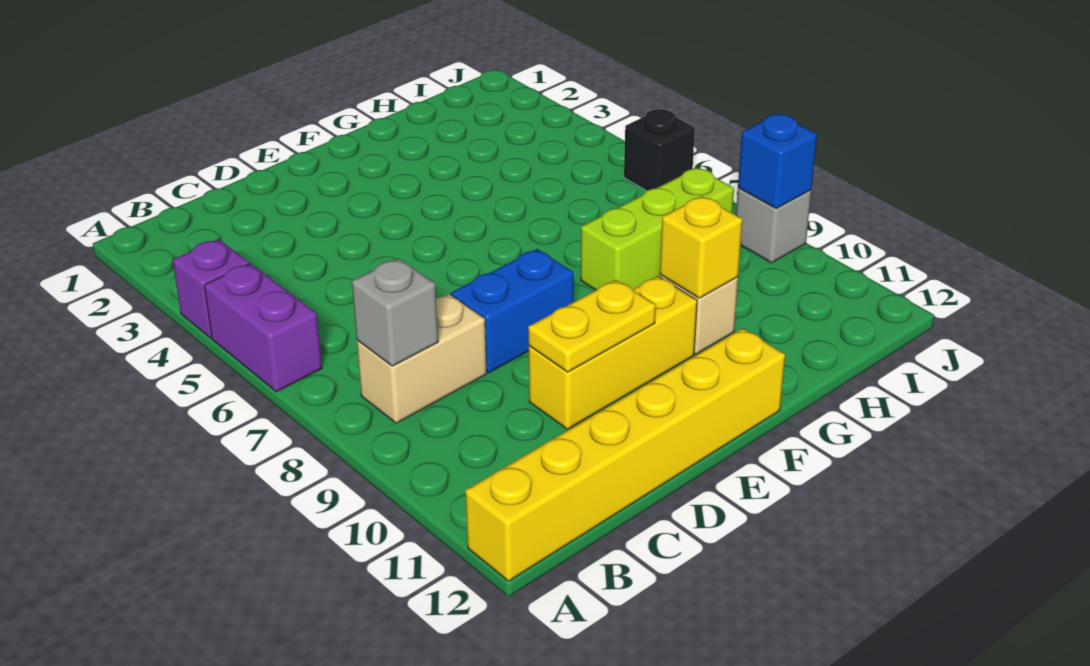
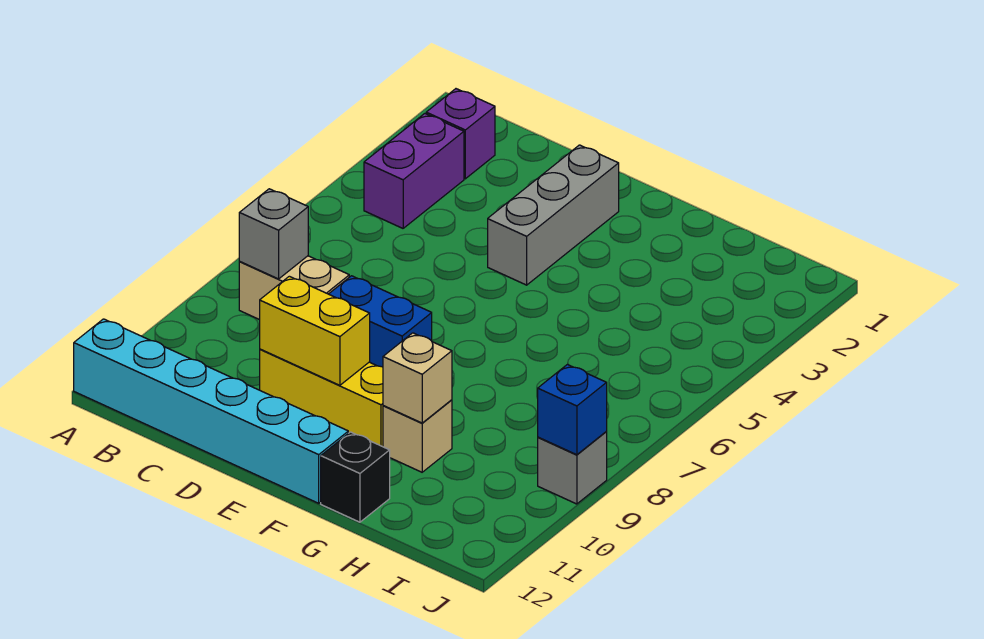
purple 1x1 brick [173,239,249,338] -> purple 1x1 brick moved to [426,89,495,179]
purple 1x2 brick [204,263,322,392] -> purple 1x2 brick moved to [364,114,464,228]
yellow 1x6 brick [465,328,785,581] -> cyan 1x6 brick [74,319,348,503]
yellow 1x2 plate [528,280,656,372] -> yellow 1x2 brick [260,276,370,385]
none -> grey 1x3 brick [488,145,619,285]
lime 1x3 brick [581,168,734,290] -> none
yellow 1x1 brick [660,196,742,298] -> tan 1x1 brick [383,333,452,423]
black 1x1 brick [624,109,695,191] -> black 1x1 brick moved to [321,432,390,522]

